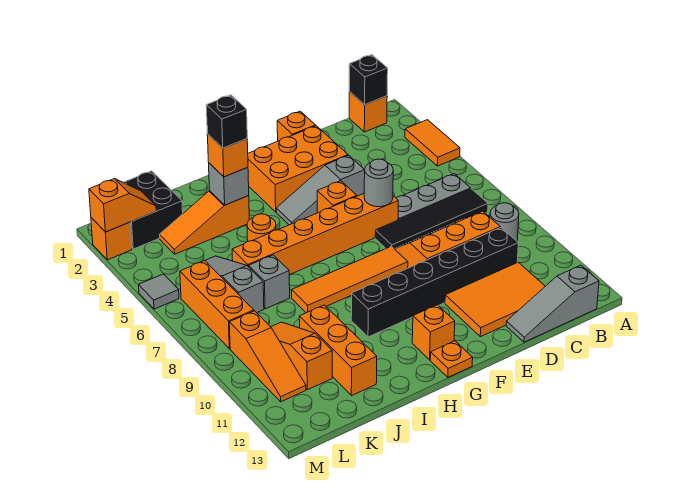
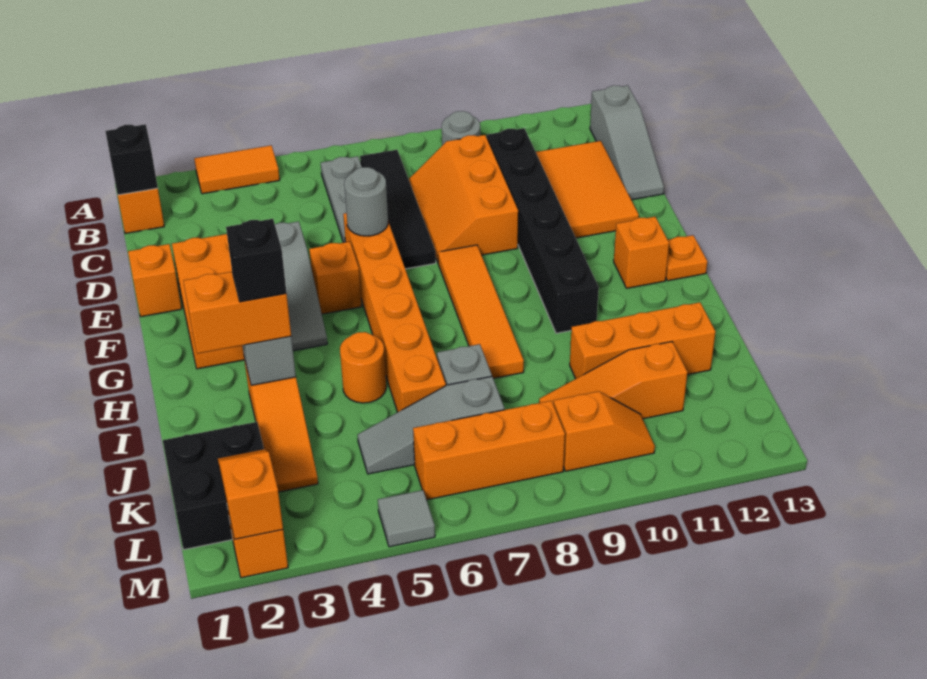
orange 1x1 brick [207,134,248,177] -> orange 1x2 brick [183,272,291,354]
orange 1x3 slope [229,311,306,402] -> orange 1x2 slope [554,391,655,471]

